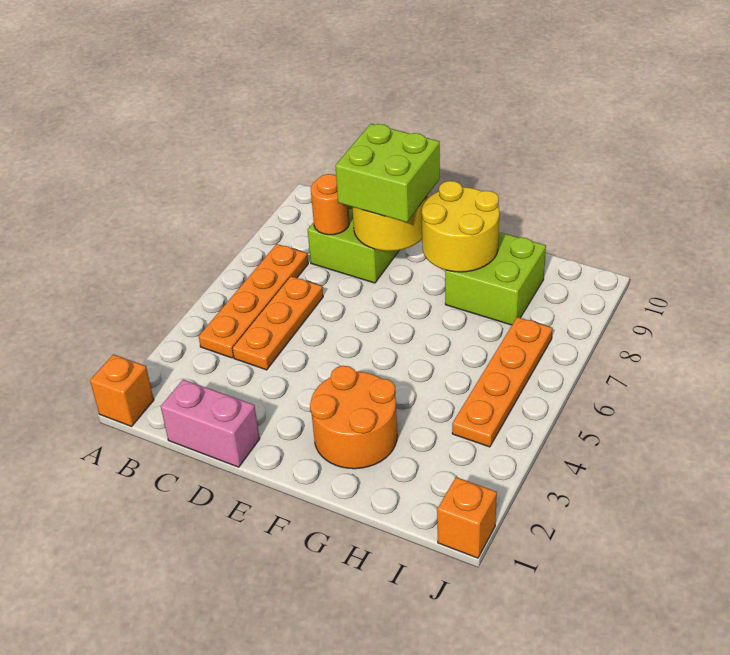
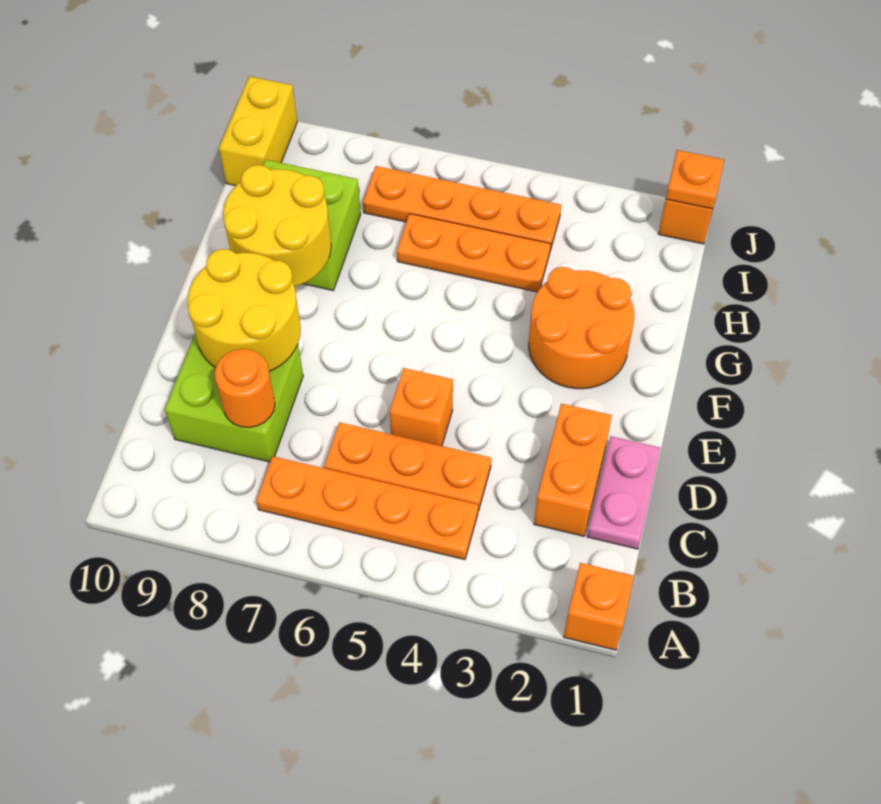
pink 1x2 brick [161,379,260,467] -> pink 1x2 plate [587,436,660,549]
none -> orange 1x2 brick [534,404,612,536]
none -> orange 1x1 brick [390,368,453,446]
lime 2x2 brick [335,124,440,222] -> none
none -> orange 1x3 plate [397,214,550,292]
none -> yellow 1x2 brick [219,76,297,186]
none -> orange 1x1 plate [666,150,724,209]

